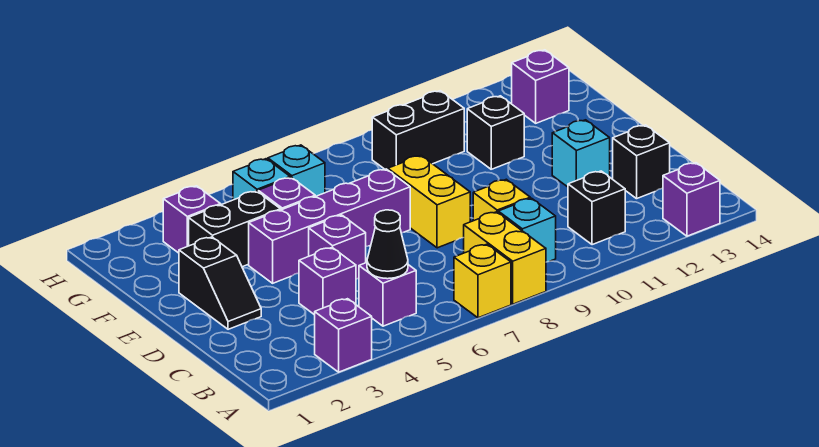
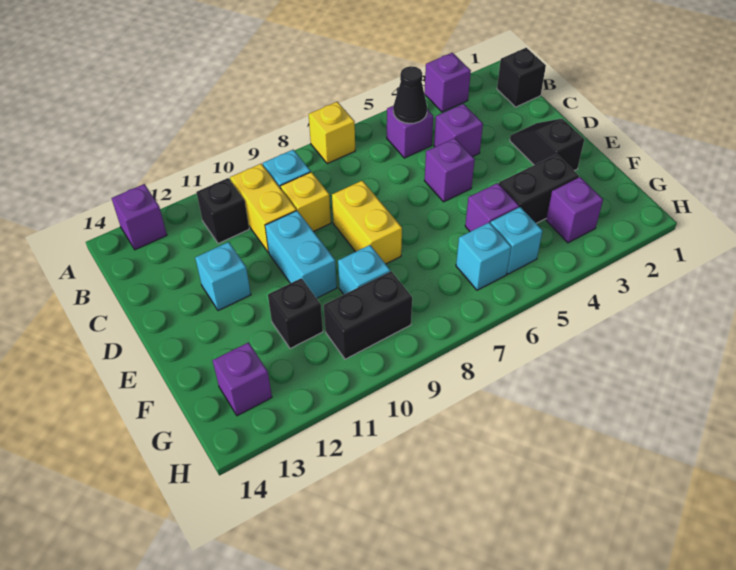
yellow 1x2 brick [464,212,546,304] -> yellow 1x2 brick moved to [230,164,296,253]
black 1x1 brick [613,125,670,199] -> black 1x1 brick moved to [497,48,546,107]
none -> cyan 1x2 brick [265,211,337,298]
purple 1x4 brick [249,169,410,283] -> none
none -> cyan 1x1 brick [338,245,390,294]

